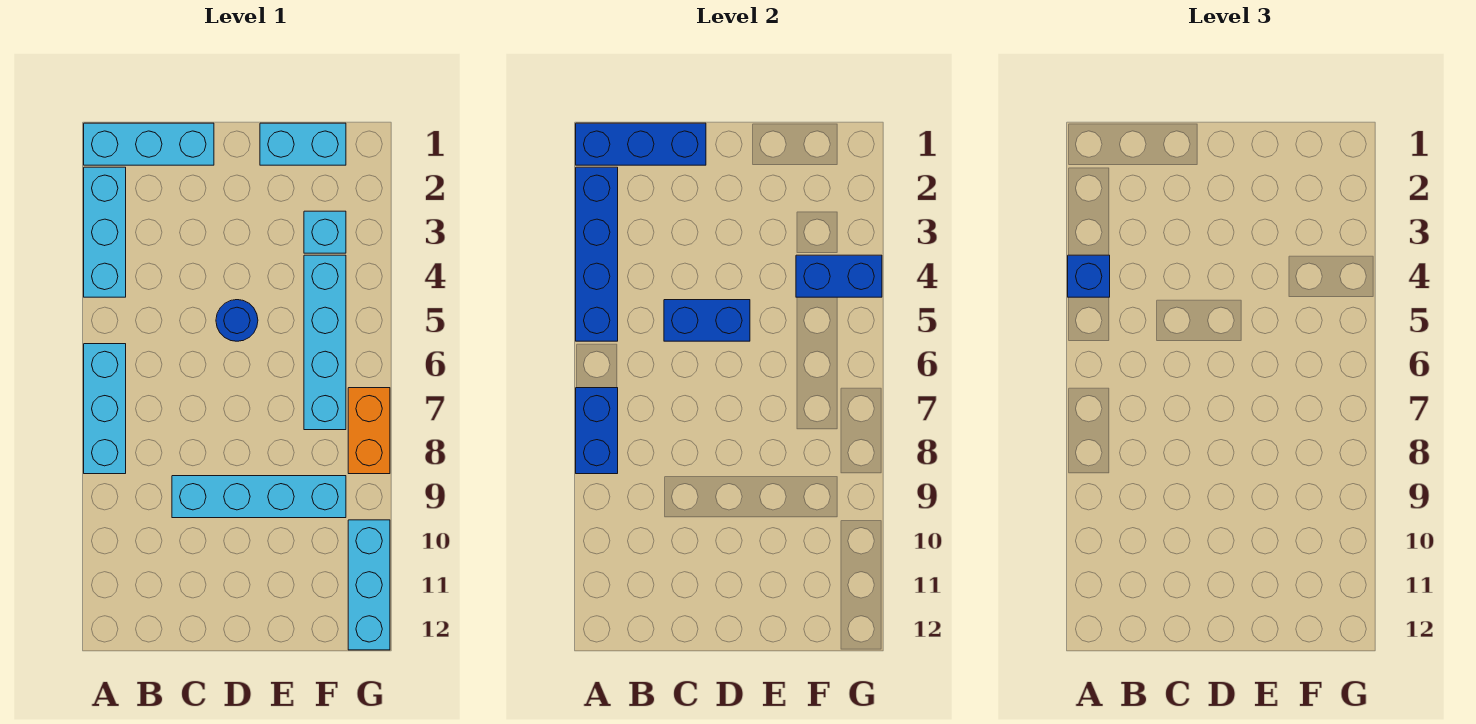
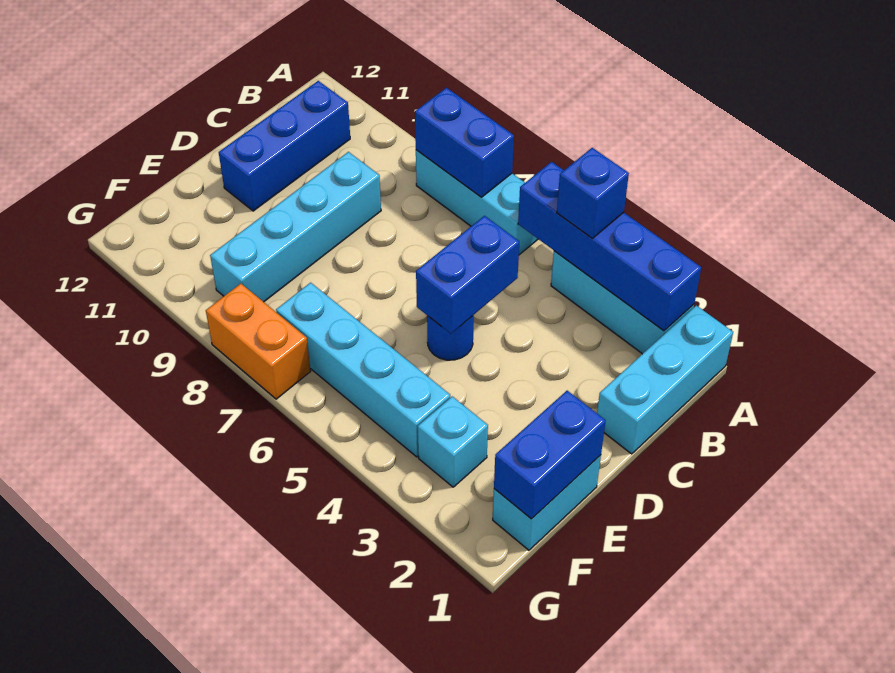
blue 1x3 brick [576,123,706,165] -> blue 1x3 brick moved to [219,81,350,211]
blue 1x2 brick [796,255,882,297] -> blue 1x2 brick moved to [494,391,606,519]
cyan 1x3 brick [348,520,390,650] -> none

